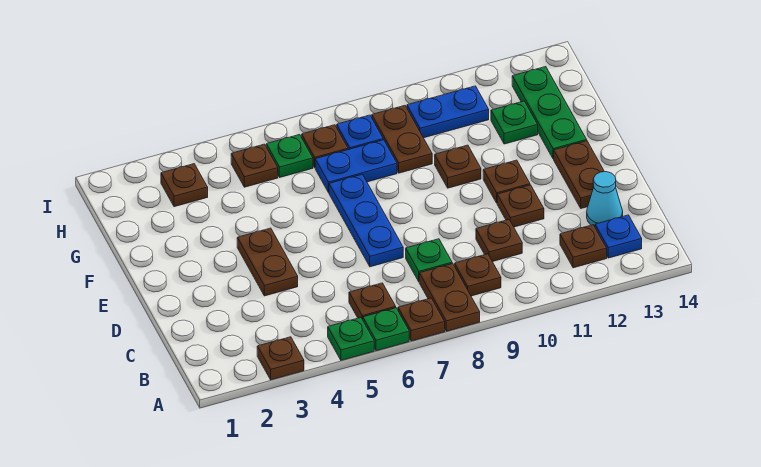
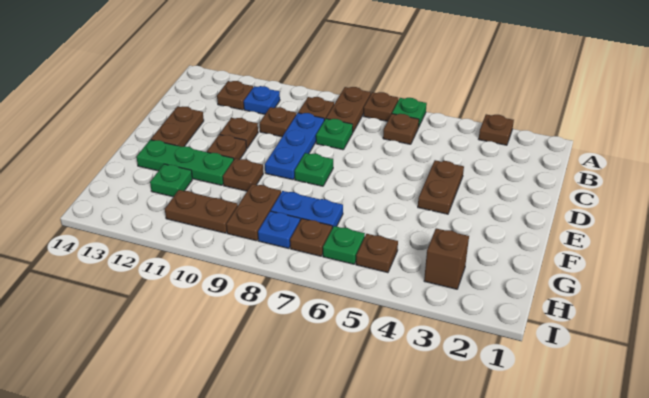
green 1x1 plate [328,318,374,360] -> green 1x1 plate moved to [295,153,333,186]
blue 1x1 plate [595,215,642,258] -> blue 1x1 plate moved to [244,86,280,114]
cyan 1x1 cone [587,172,623,227] -> none
blue 1x3 plate [329,174,403,267] -> blue 1x3 plate moved to [265,113,324,180]
green 1x3 plate [512,67,587,159] -> green 1x3 plate turned to [136,140,234,185]
brown 1x1 plate [161,164,208,207] -> brown 1x1 brick [424,228,469,289]
blue 1x2 plate [407,86,489,138] -> brown 1x2 plate [165,190,238,233]

